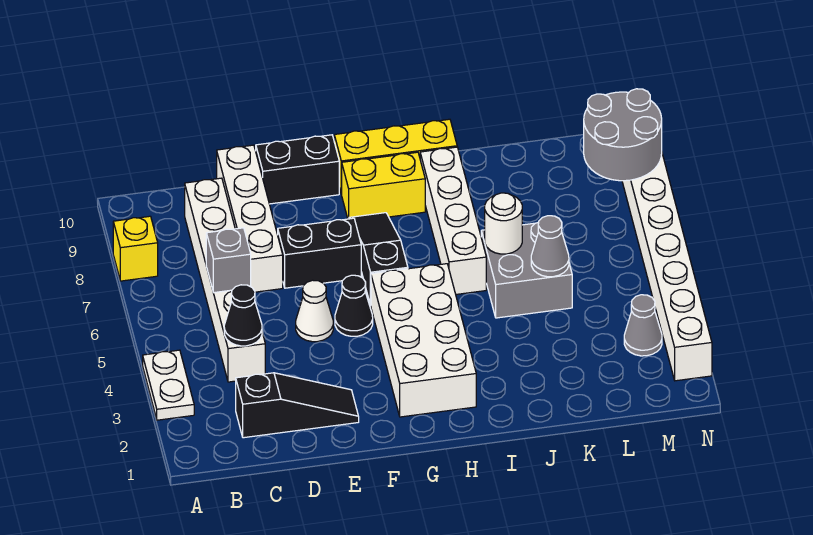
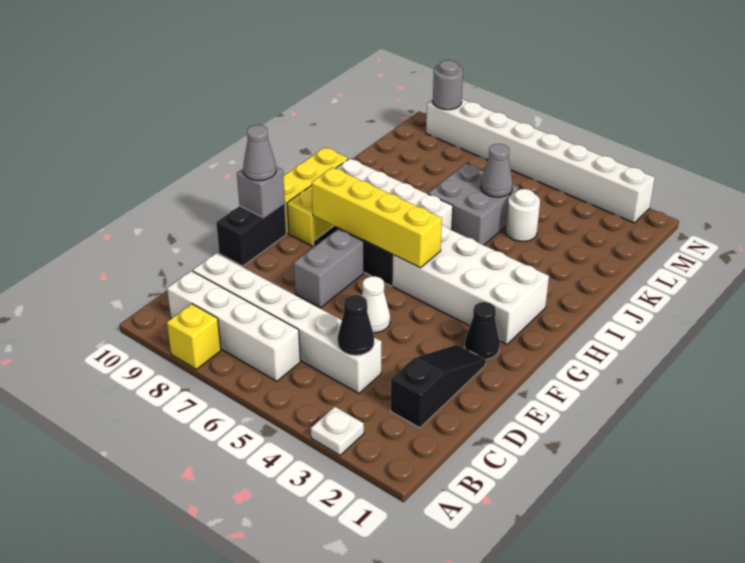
white 1x2 plate [143,350,194,420] -> white 1x1 plate [311,407,364,455]
grey 1x1 brick [206,228,251,293] -> grey 1x1 brick moved to [237,167,285,218]
white 1x4 brick [217,145,283,292] -> white 1x4 brick moved to [167,271,300,381]
black 1x2 brick [278,218,361,288] -> grey 1x2 brick [294,229,364,308]
black 1x1 cone [335,275,373,336] -> black 1x1 cone moved to [465,302,500,359]
none -> yellow 1x4 brick [312,167,442,268]
white 1x1 round brick [485,193,522,254] -> white 1x1 round brick moved to [506,189,540,242]
grey 1x1 cone [624,295,662,356] -> grey 1x1 cone moved to [243,125,276,181]
grey 2x2 round brick [584,89,662,181] -> grey 1x1 round brick [433,60,463,110]

